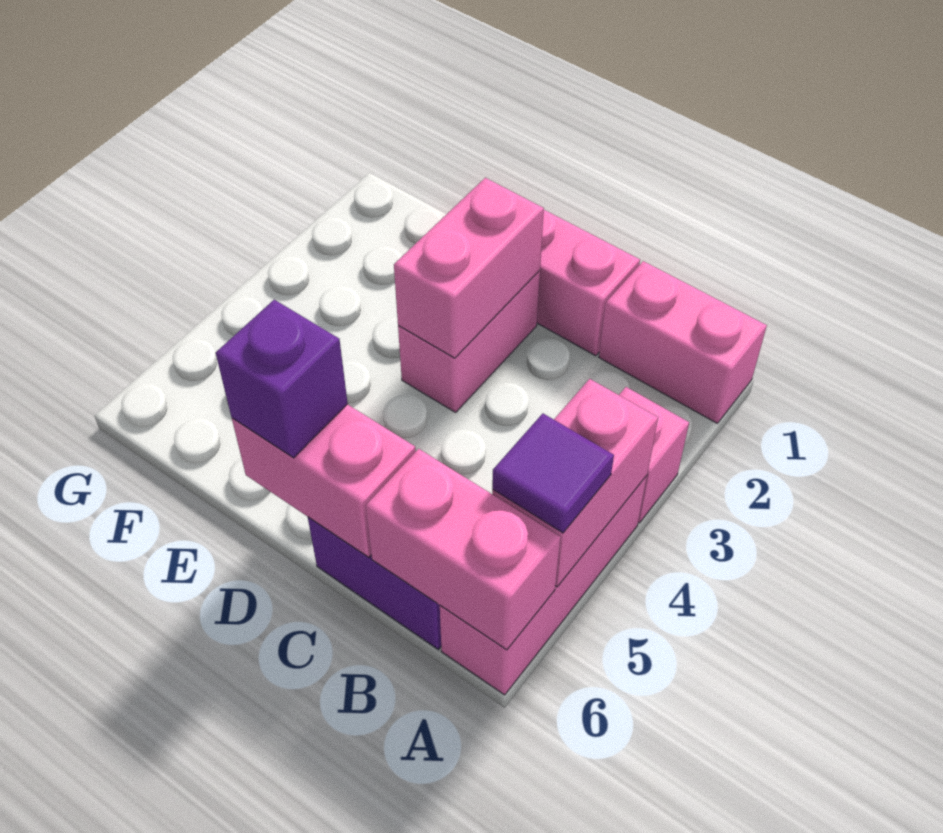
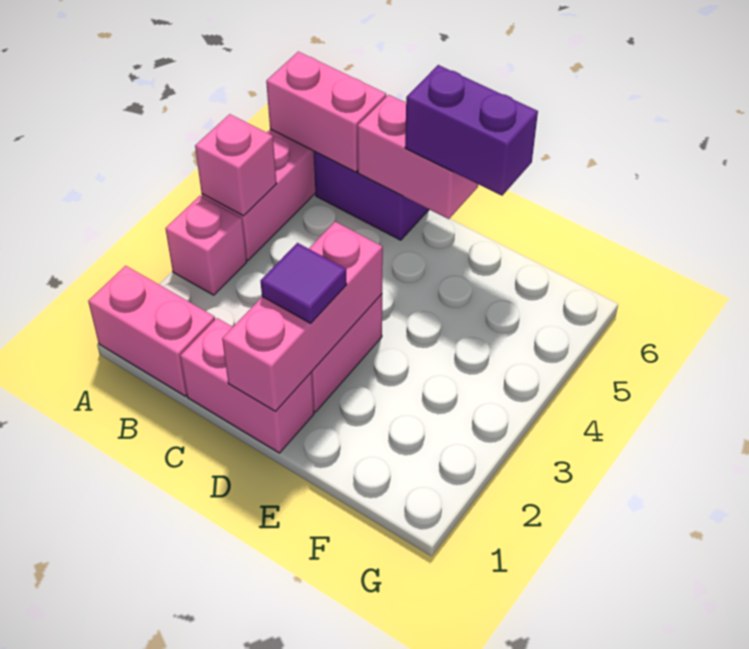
pink 1x2 brick [492,379,658,587] -> pink 1x1 brick [195,114,277,216]
purple 1x1 tile [492,413,614,533] -> purple 1x1 tile moved to [261,243,347,323]
pink 1x2 brick [394,178,544,358] -> pink 1x3 brick [222,222,383,412]
purple 1x1 brick [216,300,348,458] -> purple 1x2 brick [405,65,538,196]

